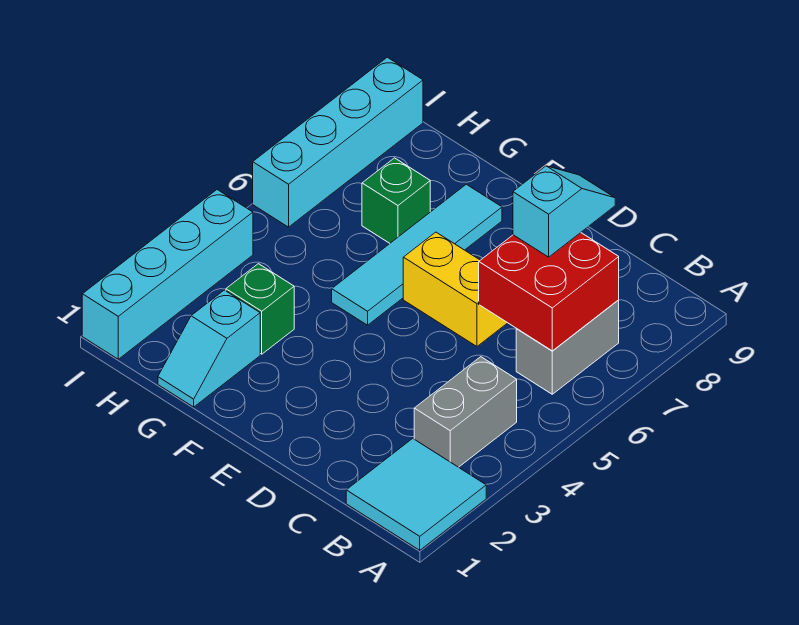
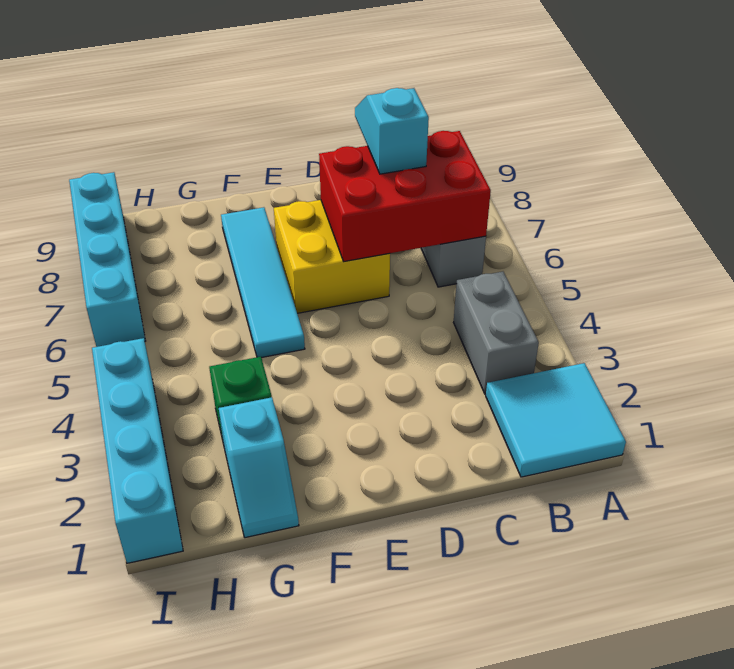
red 2x2 brick [479,233,619,351] -> red 2x3 brick [319,131,491,261]
yellow 1x2 brick [403,232,507,346] -> yellow 2x2 brick [274,200,390,313]
green 1x1 brick [362,158,430,243] -> none

